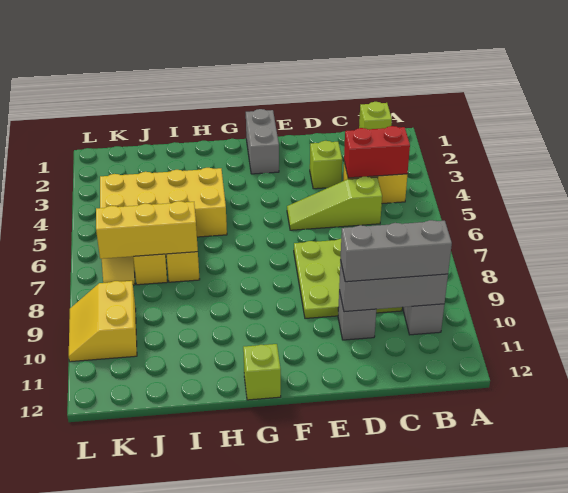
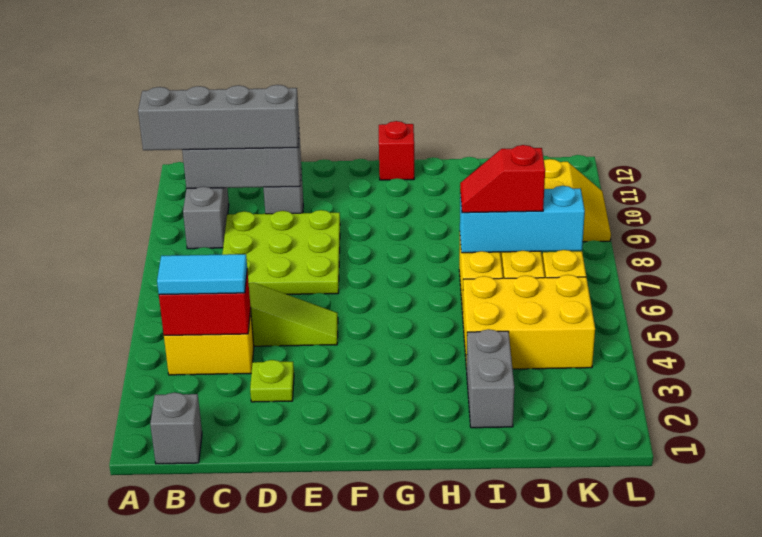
lime 1x1 brick [359,102,392,129] -> grey 1x1 brick [150,392,202,464]
none -> cyan 1x2 tile [157,254,247,295]
grey 1x3 brick [340,220,452,282] -> grey 1x4 brick [138,85,299,150]
lime 1x1 brick [310,141,342,189] -> lime 1x1 plate [250,360,294,402]
grey 1x2 brick [246,109,279,174] -> grey 1x2 brick moved to [467,329,514,428]
lime 1x1 brick [243,344,281,400] -> red 1x1 brick [379,121,414,180]
yellow 2x4 brick [100,168,227,237] -> yellow 2x3 brick [463,275,595,370]
yellow 1x3 brick [96,201,198,259] -> cyan 1x3 brick [460,186,585,253]
none -> red 1x2 slope [460,145,545,213]

